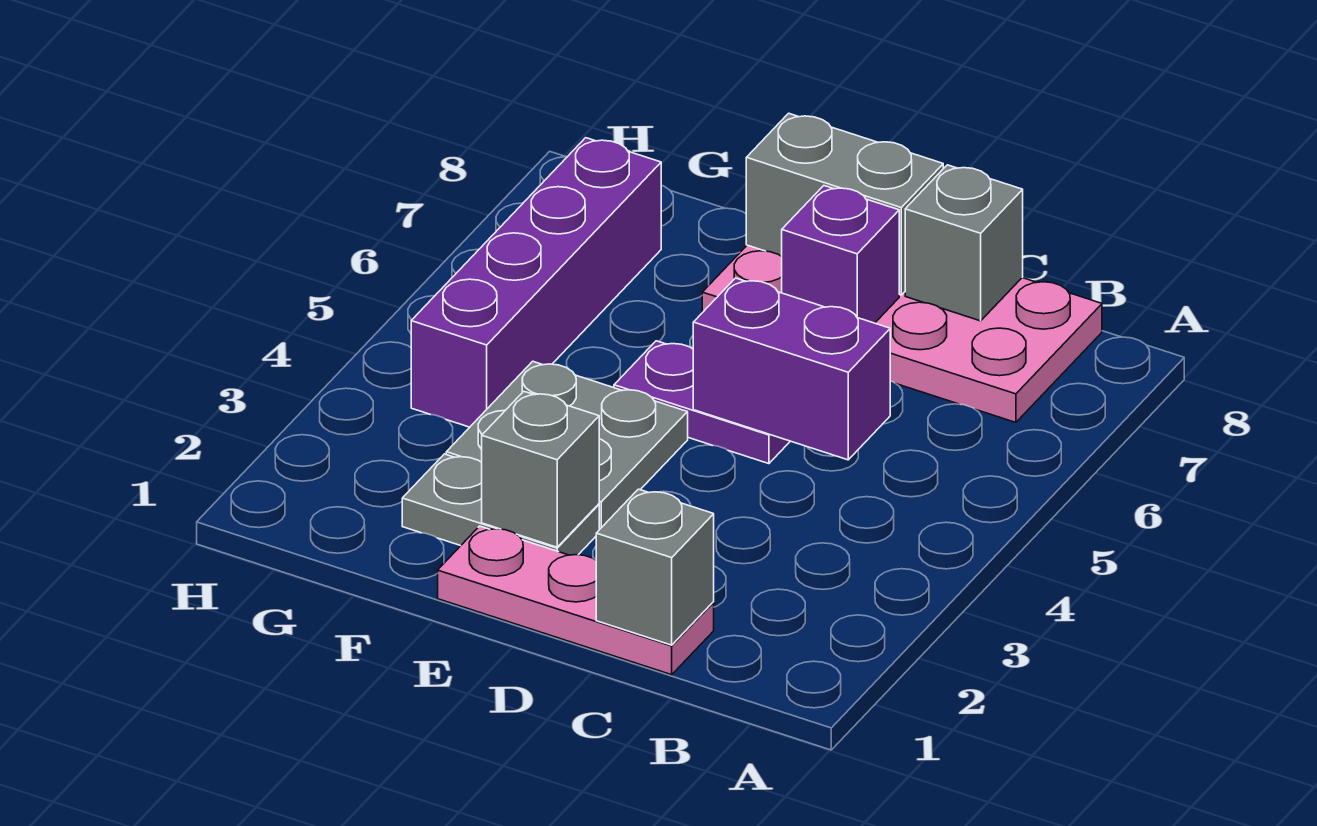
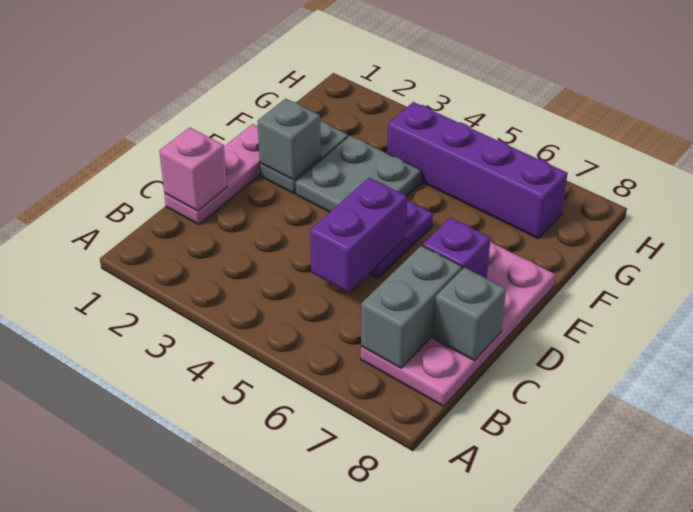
grey 1x1 brick [596,489,714,645] -> pink 1x1 brick [159,127,227,211]
grey 1x2 brick [746,113,943,295] -> grey 1x2 brick moved to [361,246,462,368]

